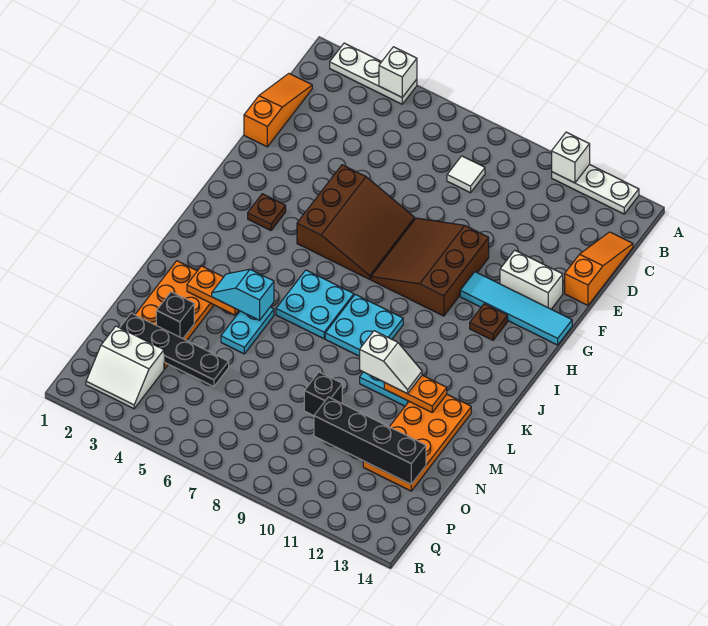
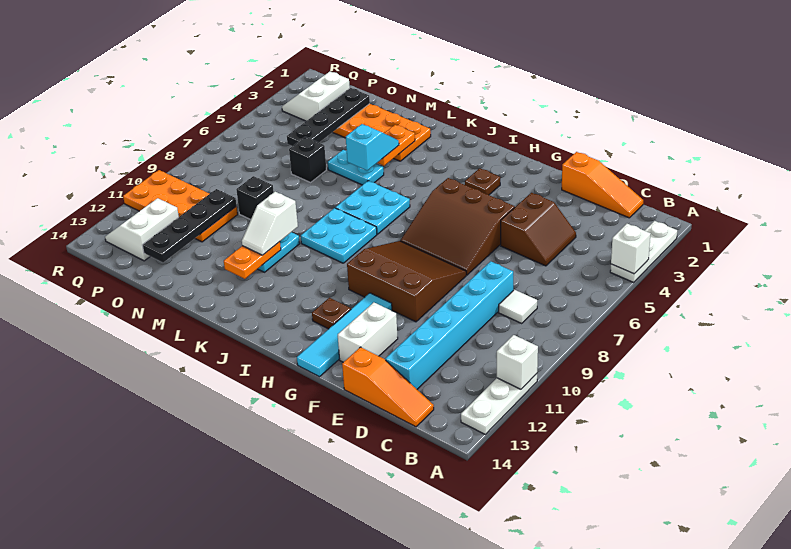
none -> brown 2x2 slope [501,193,576,266]
none -> cyan 1x6 brick [385,261,513,389]
orange 2x4 plate [363,394,471,491] -> orange 2x4 plate moved to [123,170,238,242]
black 1x1 brick [156,292,194,338] -> black 1x1 brick moved to [289,137,326,182]
black 1x4 brick [314,397,426,484] -> black 1x4 plate [142,189,237,262]
none -> white 2x2 slope [105,198,179,261]

